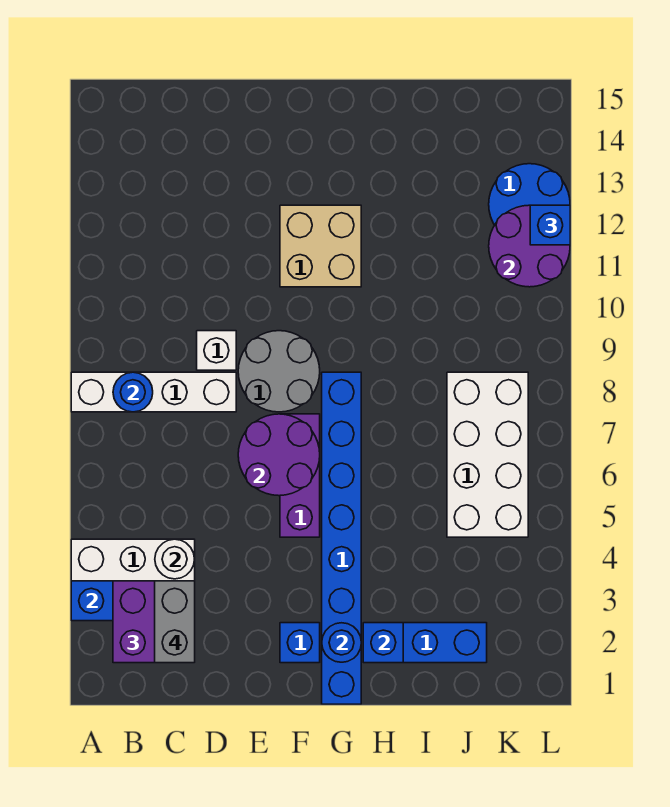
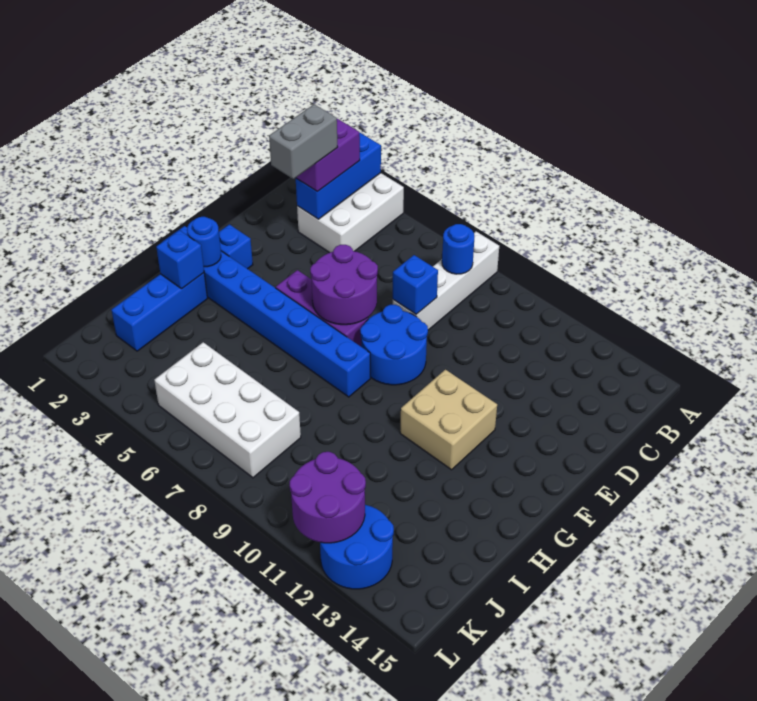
grey 1x2 brick [155,581,195,663] -> grey 1x2 brick turned to [269,104,338,179]
white 1x1 round brick [155,539,195,579] -> none
white 1x1 brick [197,331,236,370] -> none
grey 2x2 round brick [238,331,320,412] -> blue 2x2 round brick [360,305,428,385]
blue 1x1 brick [530,205,570,245] -> blue 1x1 brick moved to [393,255,438,314]

